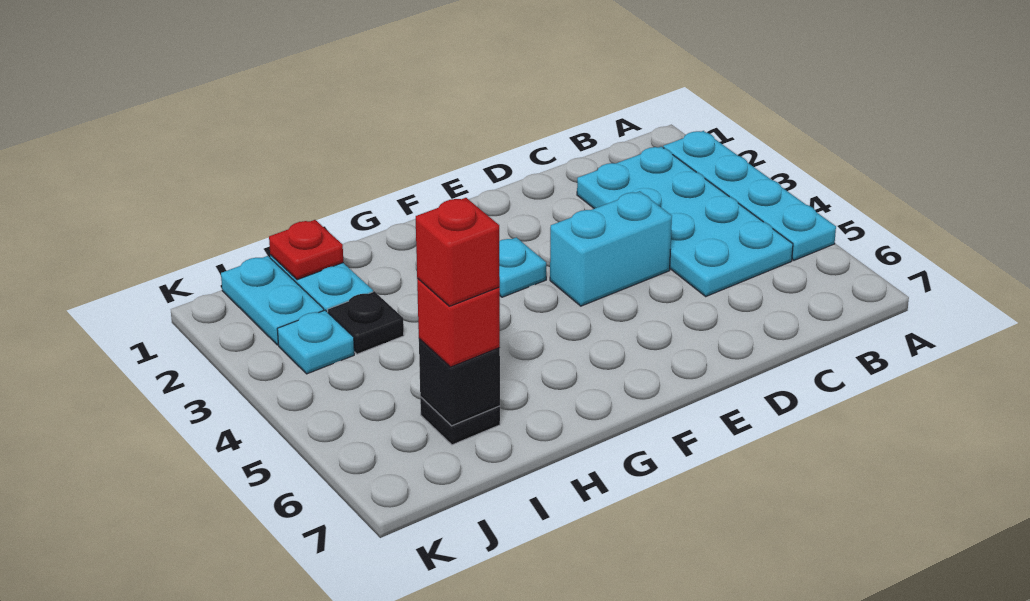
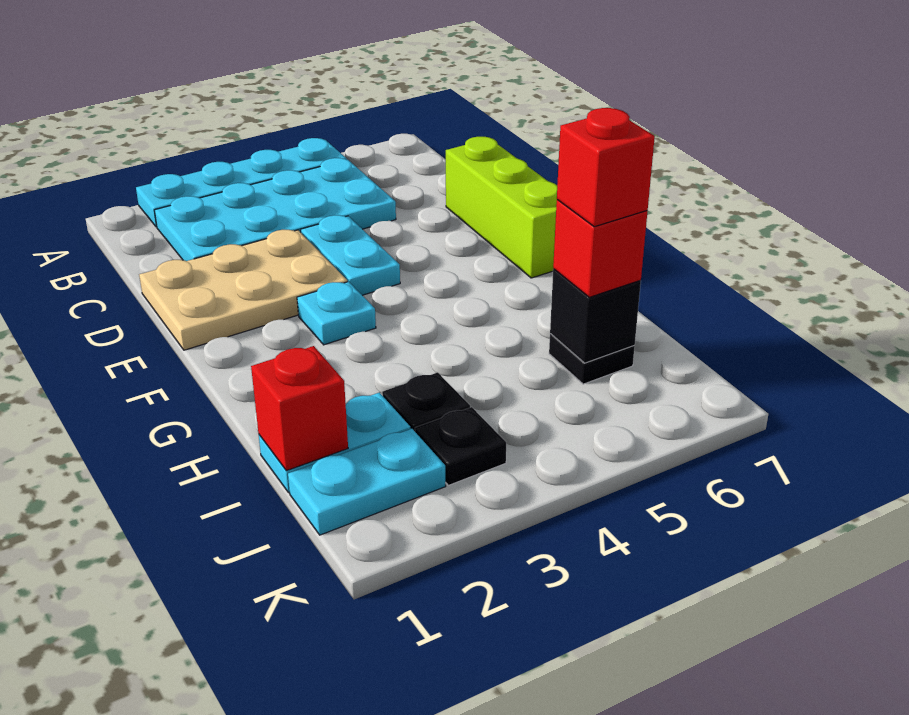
none -> tan 2x3 plate [139,230,347,350]
cyan 1x2 brick [550,192,672,306] -> cyan 1x2 plate [301,215,400,295]
none -> lime 1x3 brick [446,137,557,278]
red 1x1 plate [269,220,343,280] -> red 1x1 brick [251,346,348,471]
cyan 1x1 plate [277,310,354,374] -> black 1x1 plate [415,407,506,485]

